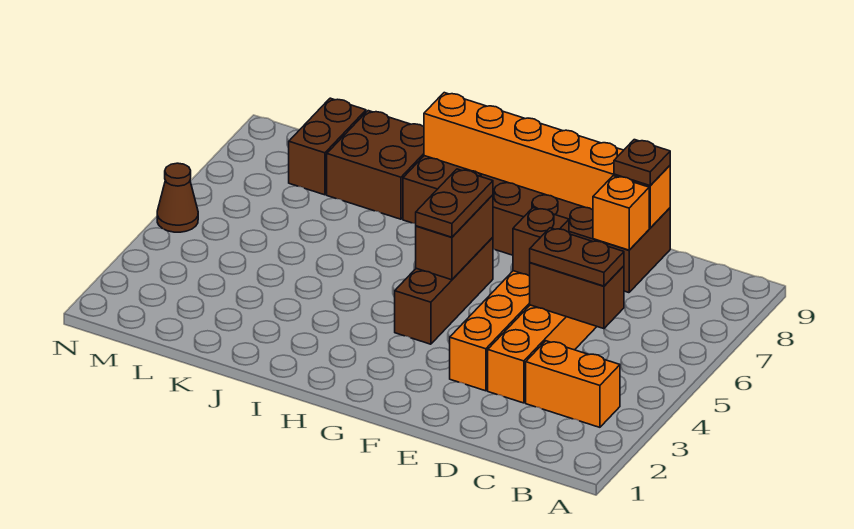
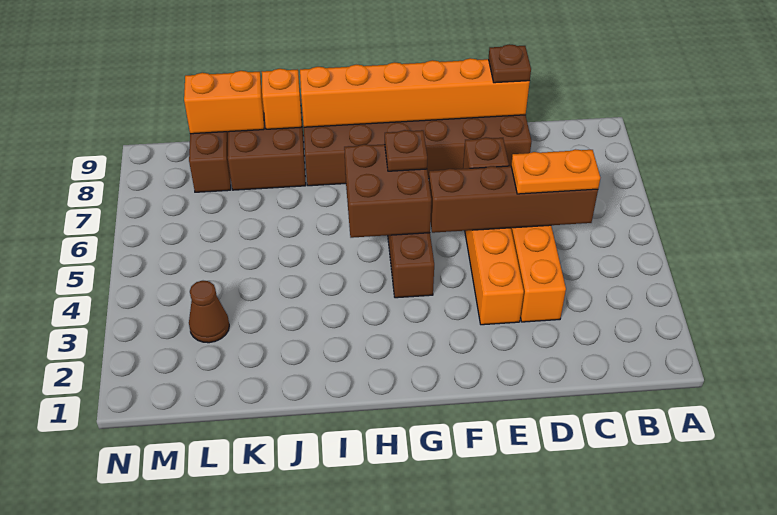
orange 1x2 brick [526,341,620,427] -> orange 1x2 brick moved to [184,71,264,134]
brown 1x2 brick [530,263,624,329] -> brown 1x4 brick [429,166,598,233]
brown 1x2 plate [530,228,624,286] -> orange 1x2 plate [511,149,600,194]
orange 1x1 brick [593,176,649,250] -> orange 1x1 brick moved to [262,69,302,129]
brown 1x2 brick [416,195,493,280] -> brown 2x2 brick [344,144,431,238]
brown 1x2 plate [416,169,493,237] -> brown 1x1 plate [385,130,427,171]
brown 1x1 cone [157,163,198,232] -> brown 1x1 cone moved to [189,281,229,343]

